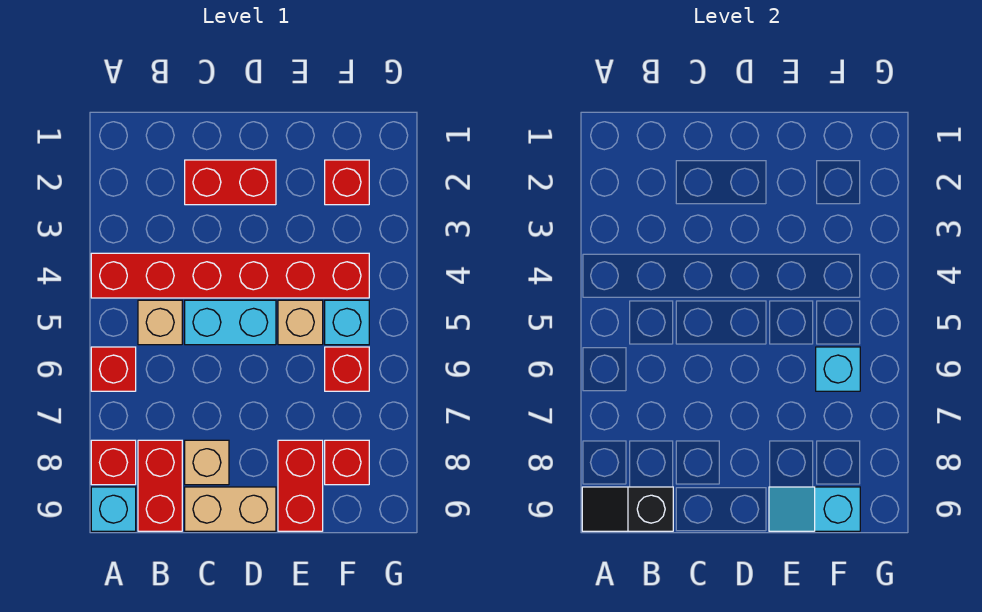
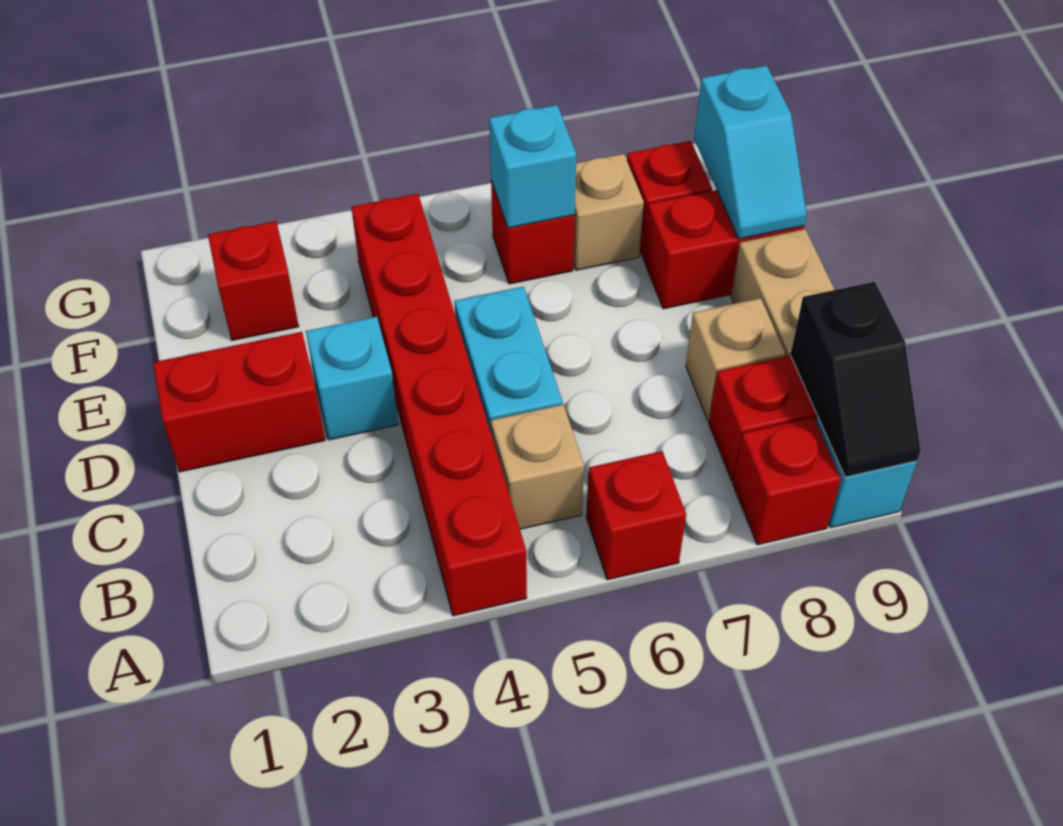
red 1x2 brick [185,160,276,205] -> red 1x2 brick turned to [153,332,325,472]
tan 1x1 brick [278,300,323,345] -> tan 1x1 brick moved to [573,154,644,270]
cyan 1x1 brick [325,300,369,345] -> cyan 1x1 brick moved to [306,317,398,440]

